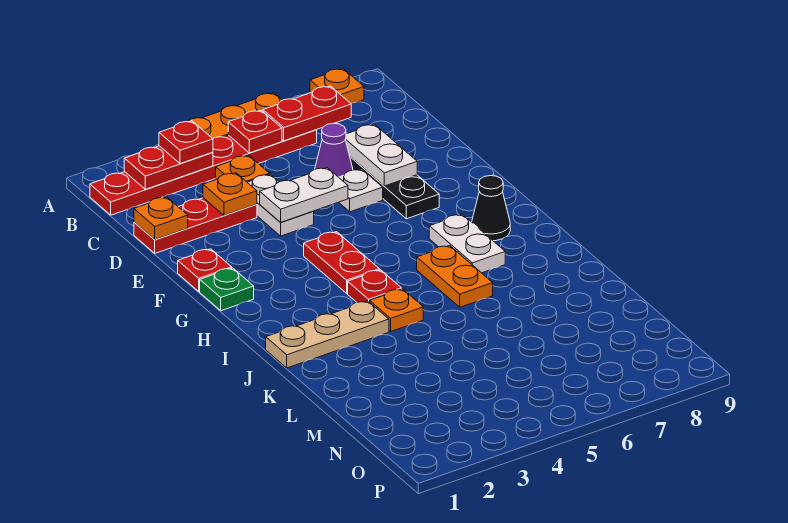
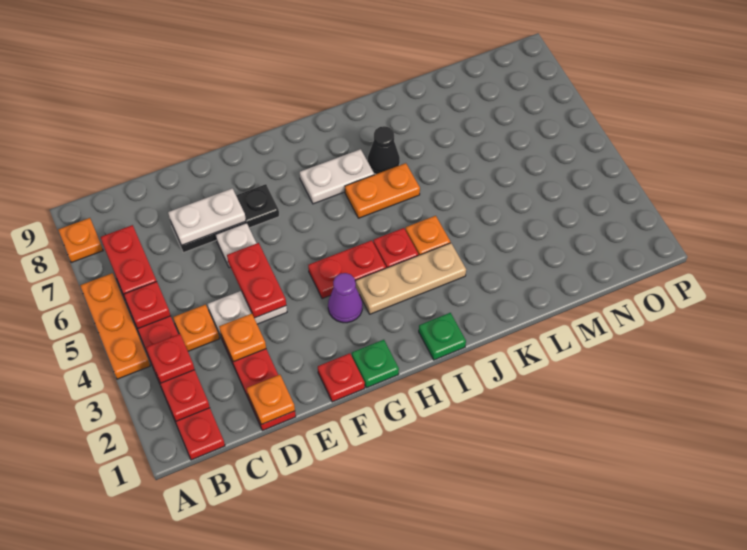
purple 1x1 cone [315,123,353,177] -> purple 1x1 cone moved to [328,273,362,323]
white 1x2 plate [260,168,348,223] -> red 1x2 plate [227,243,286,318]
black 1x1 cone [472,176,510,241] -> black 1x1 cone moved to [368,126,400,174]
none -> green 1x1 plate [419,313,466,360]
tan 1x3 plate [266,301,389,368] -> tan 1x3 plate turned to [356,243,466,314]

